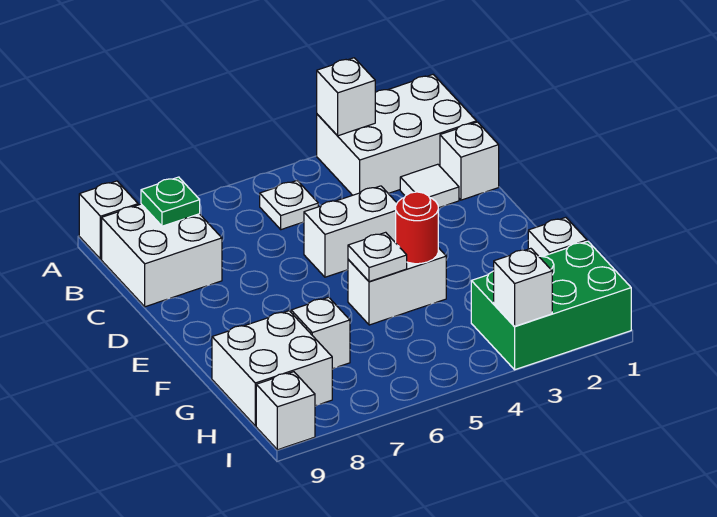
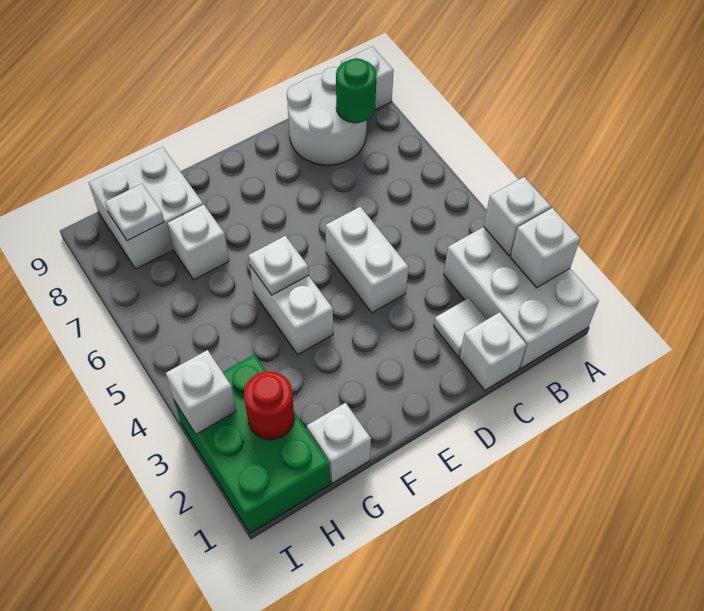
white 1x1 plate [260,181,318,230] -> white 1x1 plate moved to [105,184,164,241]
white 2x2 brick [102,204,222,307] -> white 2x2 round brick [287,67,367,165]
green 1x1 plate [141,177,200,226] -> green 1x1 round brick [336,58,377,123]
red 1x1 round brick [396,192,438,264] -> red 1x1 round brick moved to [244,371,294,440]
white 1x1 brick [256,372,315,450] -> white 1x1 brick moved to [510,208,580,288]

